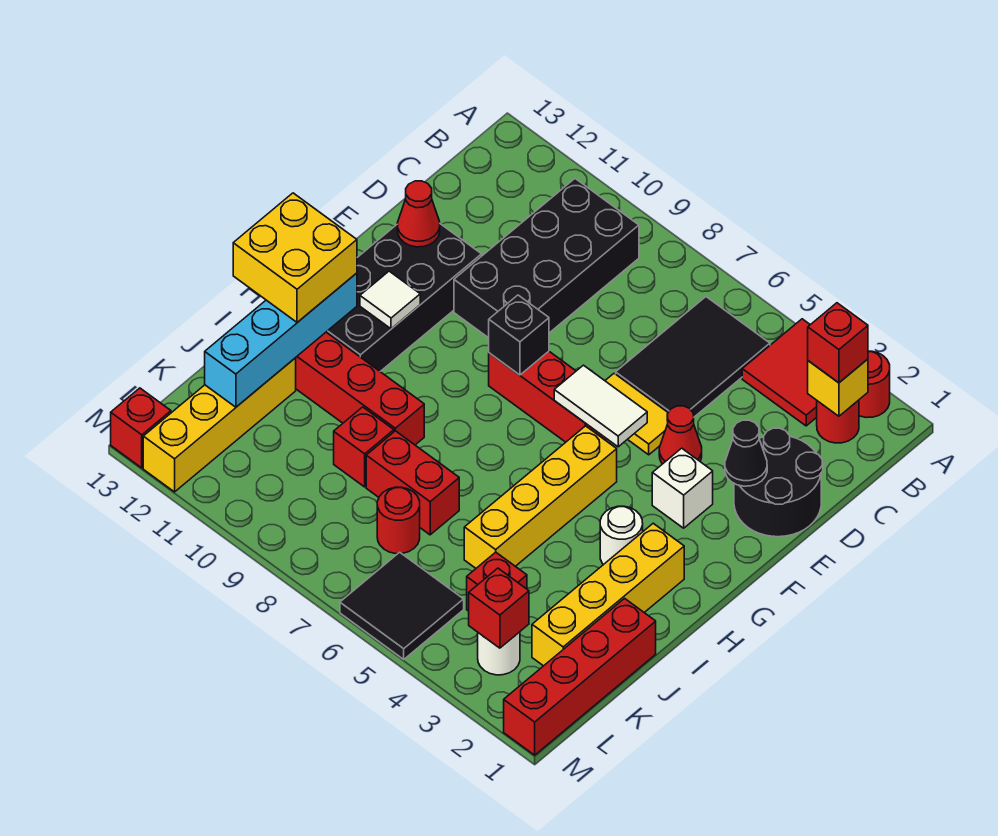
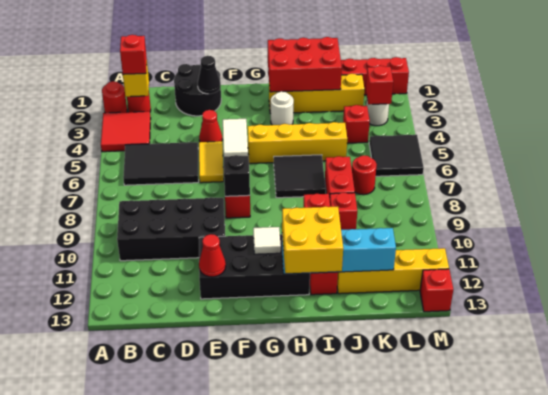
white 1x1 brick [652,448,713,528] -> none
none -> red 2x3 brick [268,37,342,92]
none -> black 2x2 tile [274,155,326,198]

